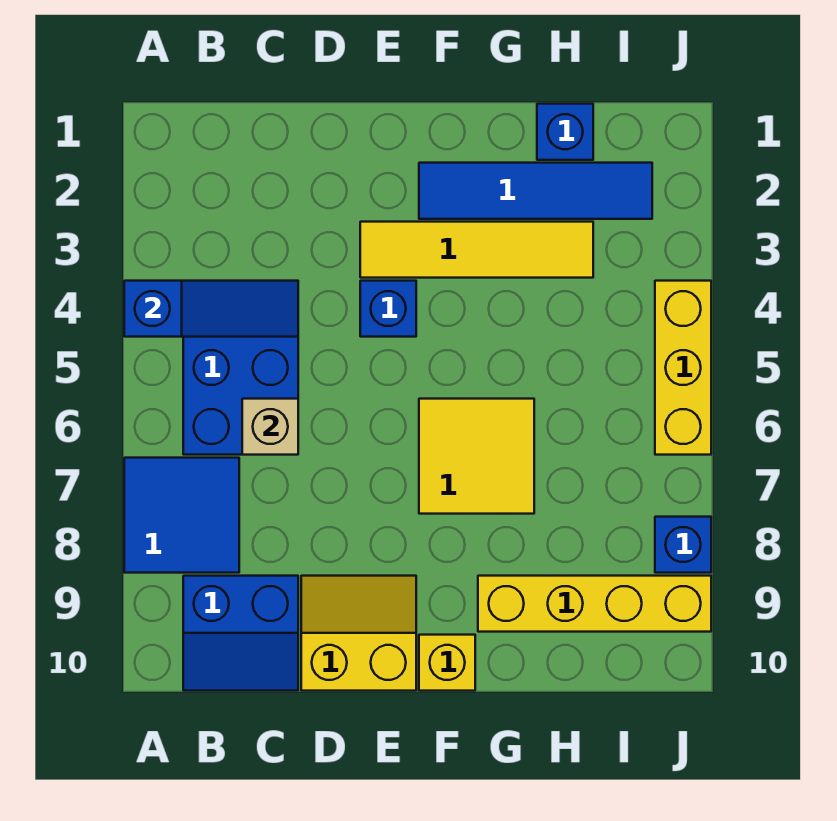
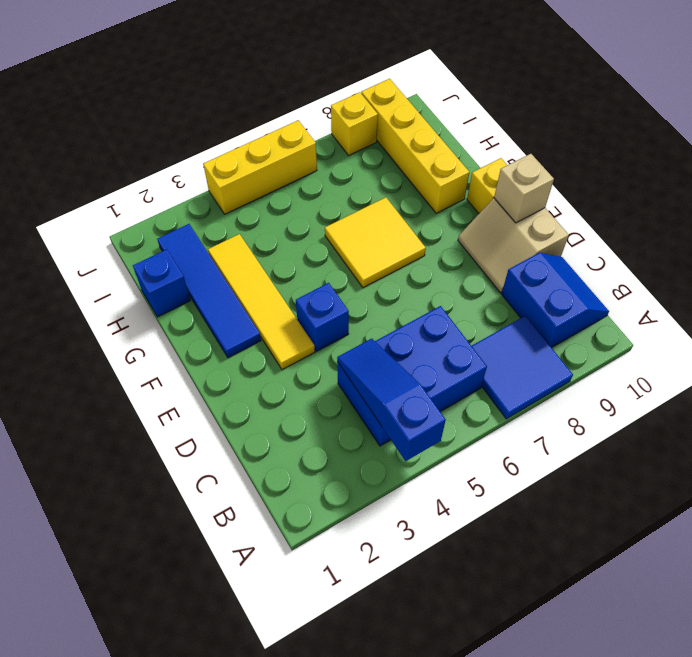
tan 1x1 brick [242,399,298,455] -> tan 1x1 brick moved to [494,154,554,223]
yellow 2x2 slope [301,576,416,691] -> tan 2x2 slope [458,198,569,293]
blue 1x1 brick [655,517,711,573] -> yellow 1x1 brick [331,92,378,155]

